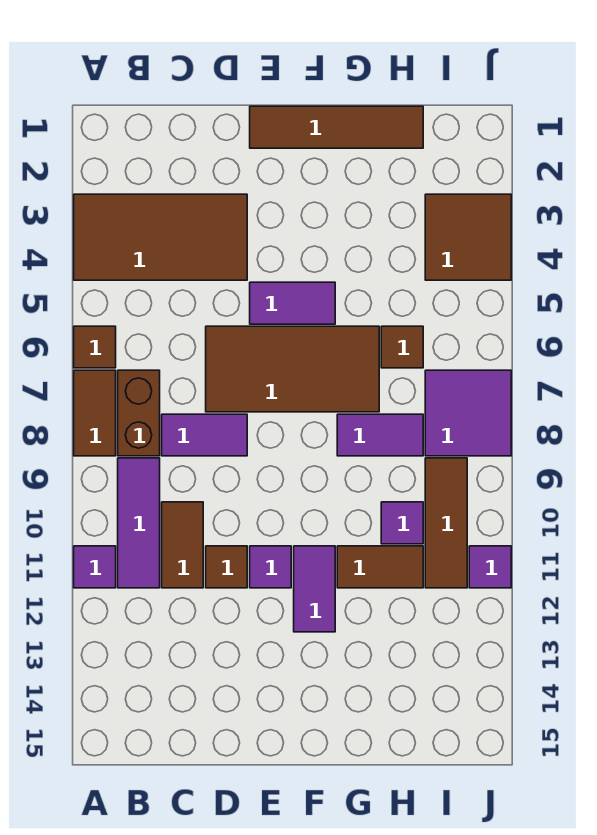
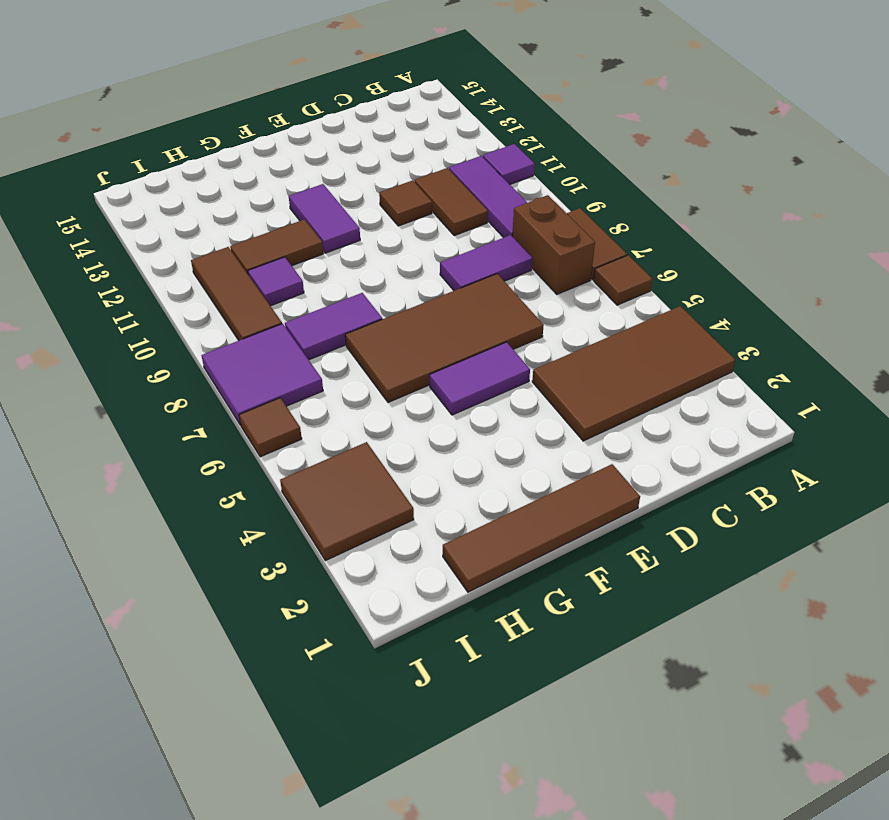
purple 1x1 tile [250,546,291,588] -> none
brown 1x1 tile [381,326,423,368] -> brown 1x1 tile moved to [239,398,302,457]
purple 1x1 tile [469,546,511,588] -> none

